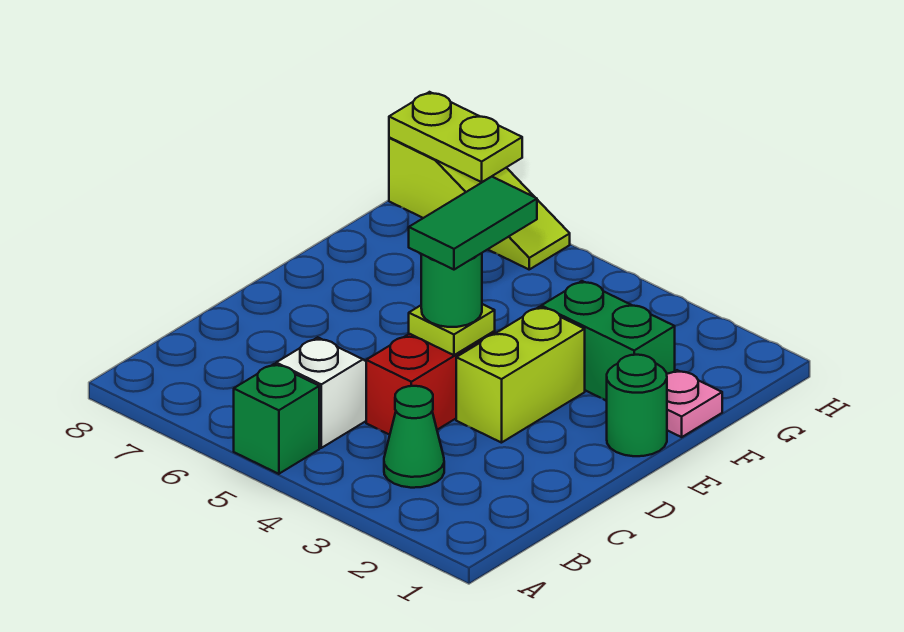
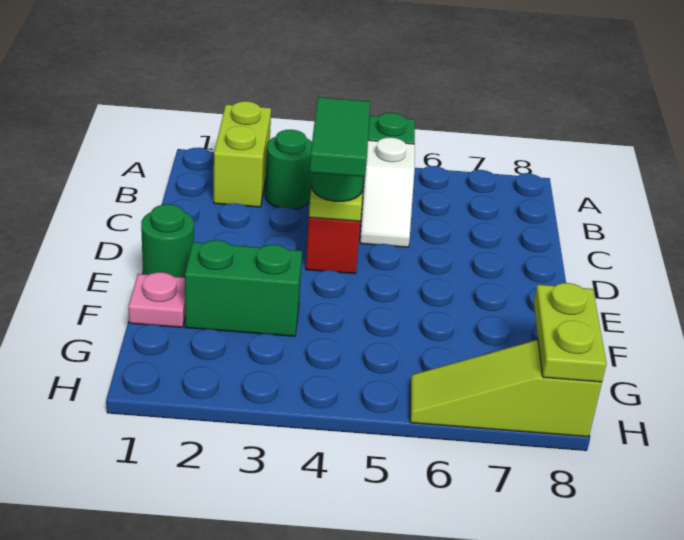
green 1x1 cone [384,386,444,488] -> green 1x1 round brick [265,130,312,209]
lime 1x2 brick [456,307,585,443] -> lime 1x2 brick moved to [214,101,271,207]
lime 1x2 plate [389,92,522,182] -> lime 1x2 plate turned to [534,283,607,382]

